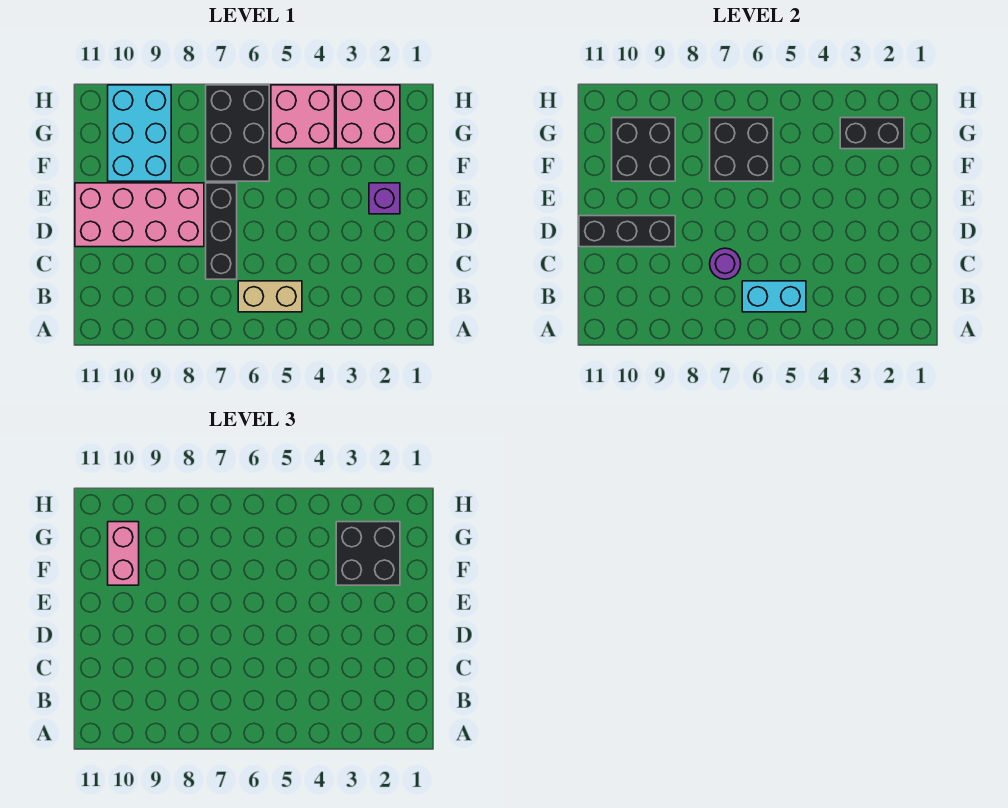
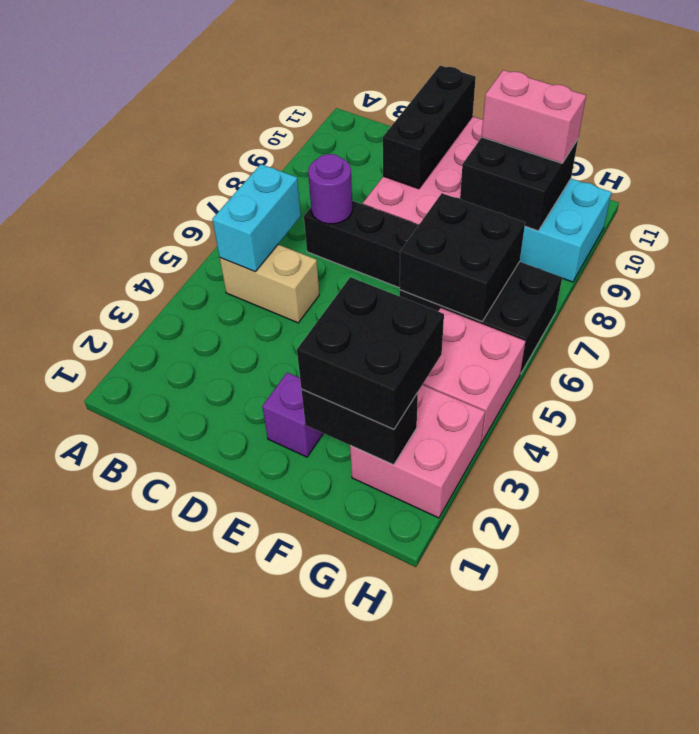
tan 1x2 brick [238,281,302,312] -> tan 1x2 brick turned to [220,245,319,323]
black 1x2 brick [840,118,904,149] -> black 1x2 brick turned to [301,389,418,465]

